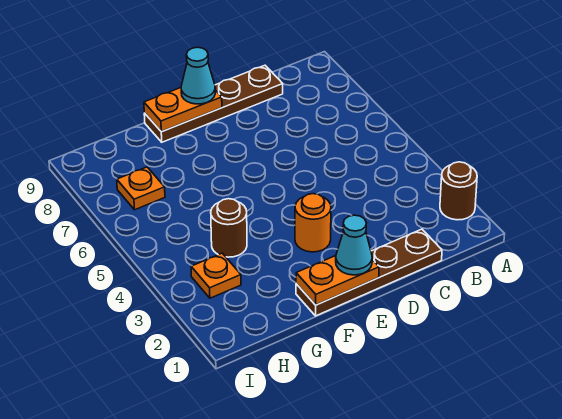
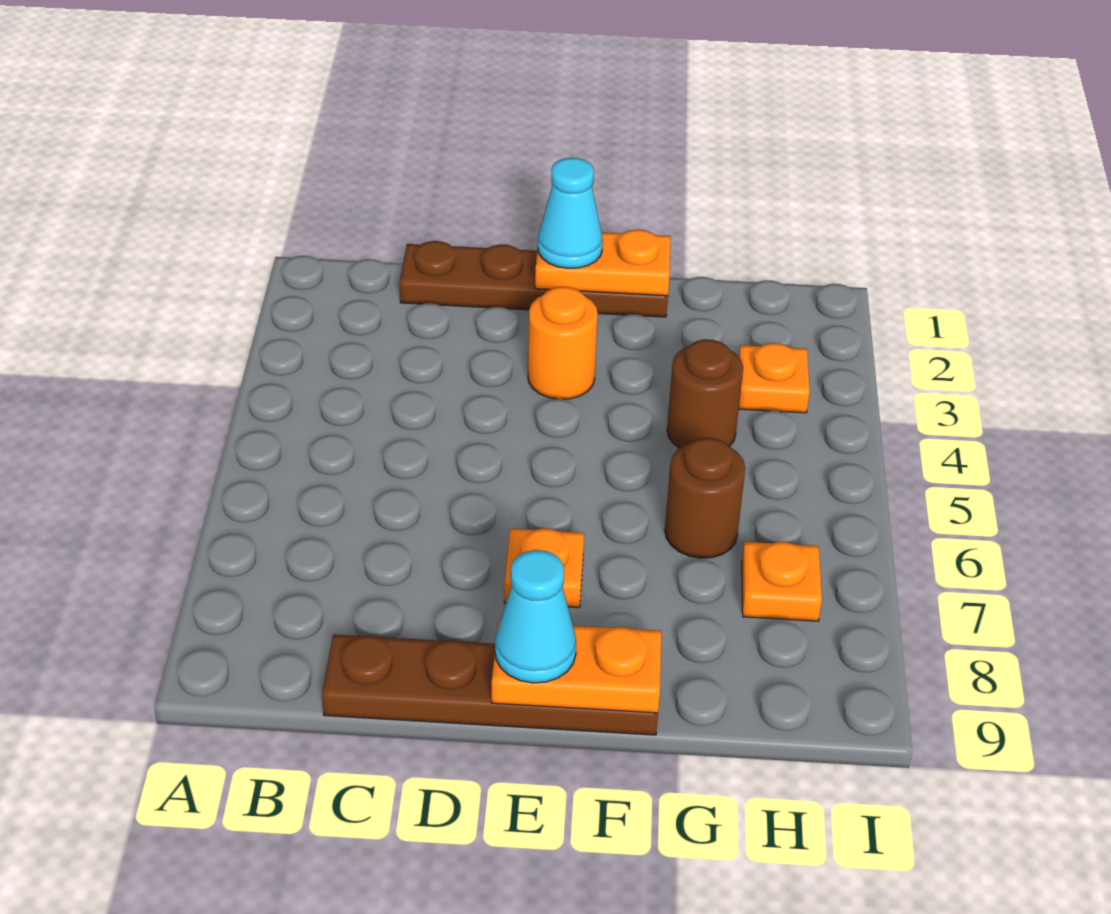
brown 1x1 round brick [440,162,477,220] -> brown 1x1 round brick moved to [665,438,745,558]
none -> orange 1x1 plate [504,528,584,607]

